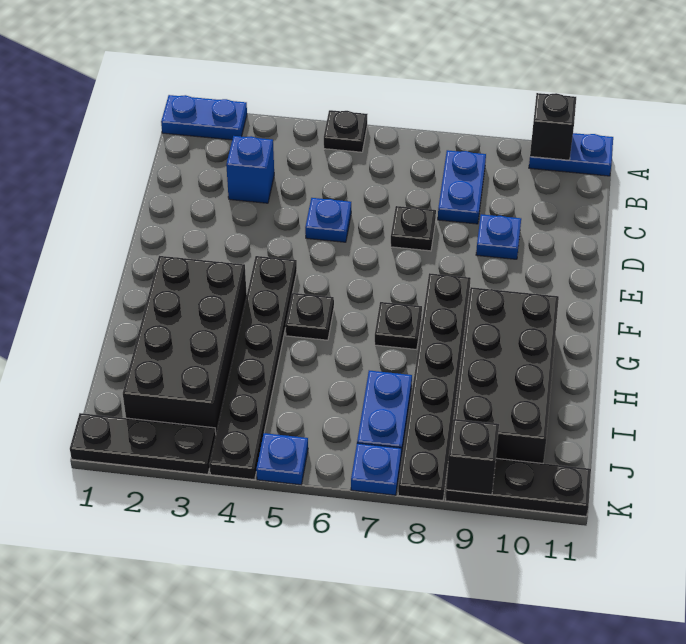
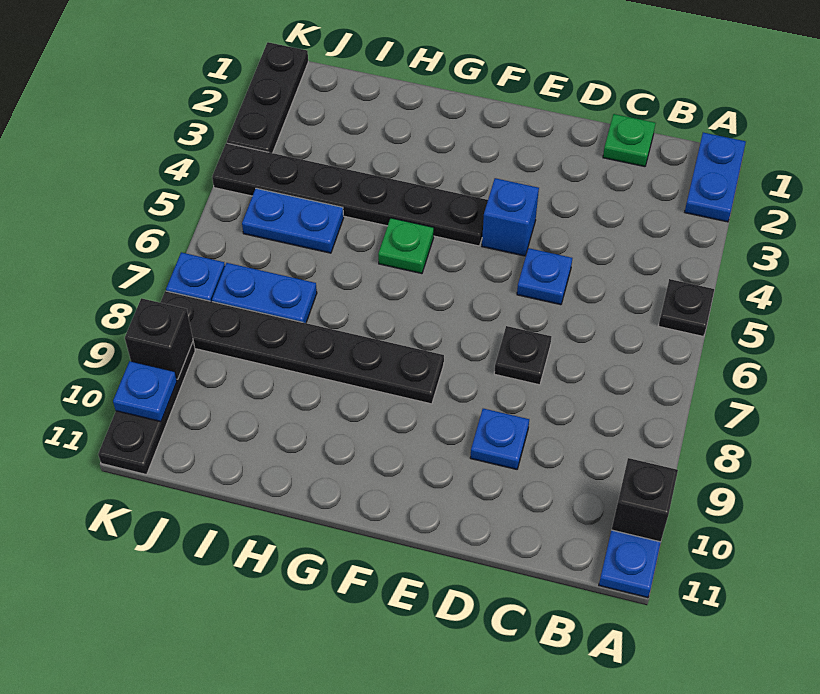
blue 1x2 plate [438,150,486,224] -> blue 1x2 plate moved to [242,188,344,253]
none -> green 1x1 plate [603,114,656,167]
blue 1x1 brick [226,136,274,203] -> blue 1x1 brick moved to [482,178,539,256]
black 2x4 brick [123,256,247,433] -> none
black 1x1 plate [286,293,334,340] -> green 1x1 plate [378,218,434,274]
black 1x1 plate [375,302,422,350] -> none
black 2x4 brick [454,287,559,463] -> none
blue 1x1 plate [256,433,308,485] -> blue 1x1 plate moved to [113,361,177,422]

